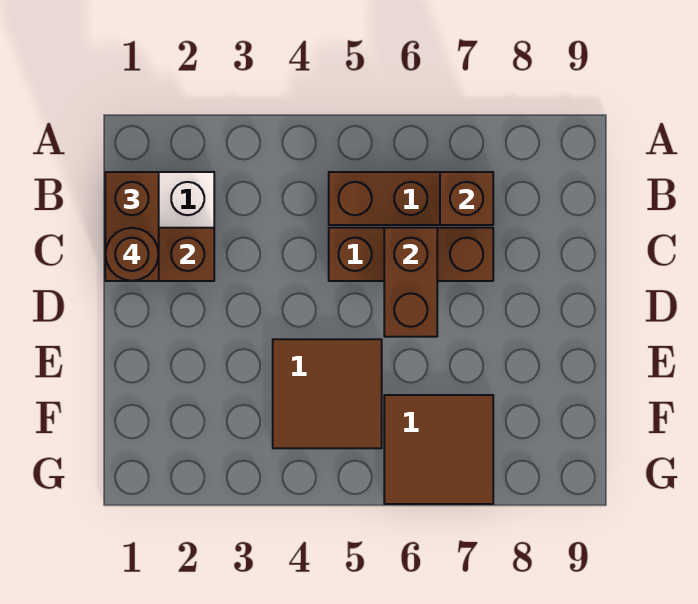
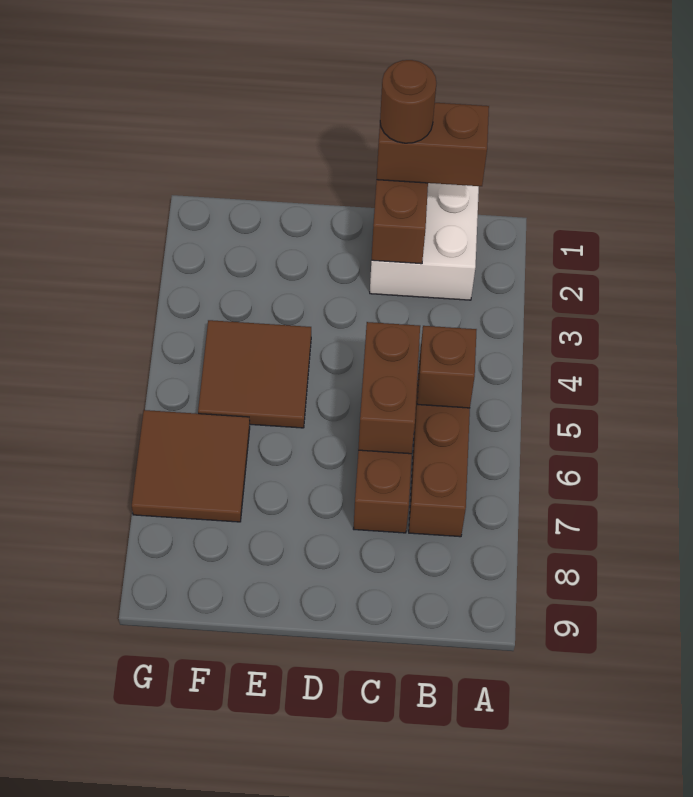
brown 1x1 brick [440,172,493,225] -> brown 1x1 brick moved to [417,326,477,408]
brown 1x2 brick [384,228,437,337] -> brown 1x2 brick turned to [358,322,420,454]

